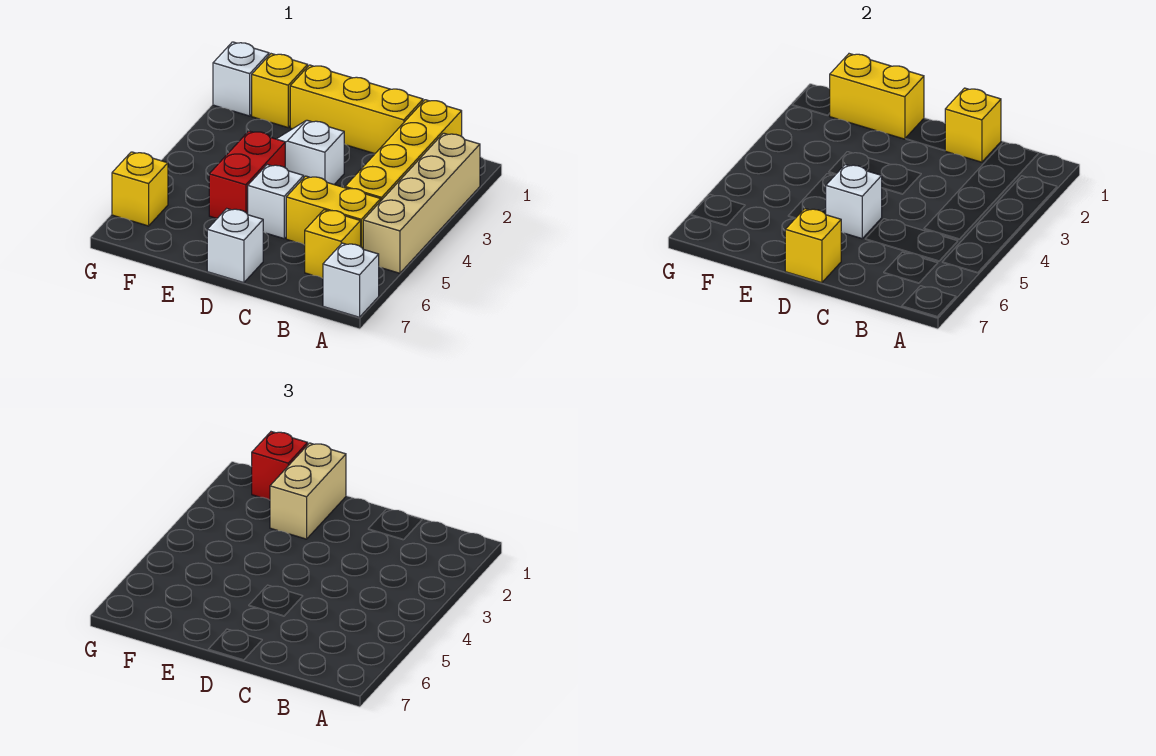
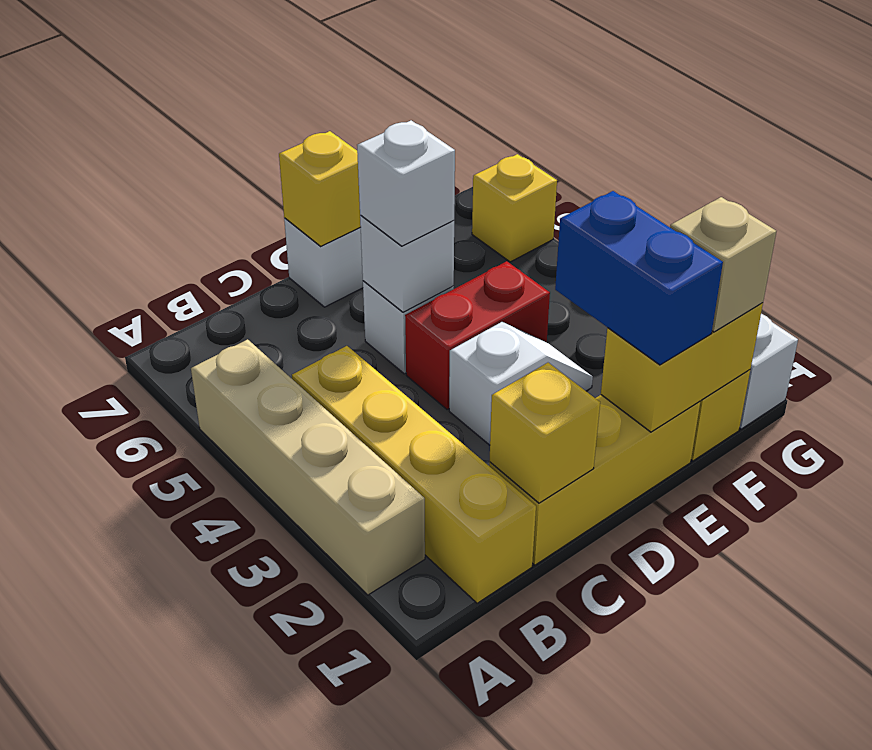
white 1x1 brick [323,243,379,317] -> white 1x1 brick moved to [357,120,455,246]
yellow 1x2 brick [286,176,381,248] -> none
yellow 1x1 brick [305,210,361,278] -> none
tan 1x2 brick [270,443,346,539] -> blue 1x2 brick [555,191,723,365]
red 1x2 brick [209,131,285,219] -> red 1x2 brick turned to [405,261,550,410]
red 1x1 brick [252,432,308,500] -> tan 1x1 brick [670,197,776,332]

